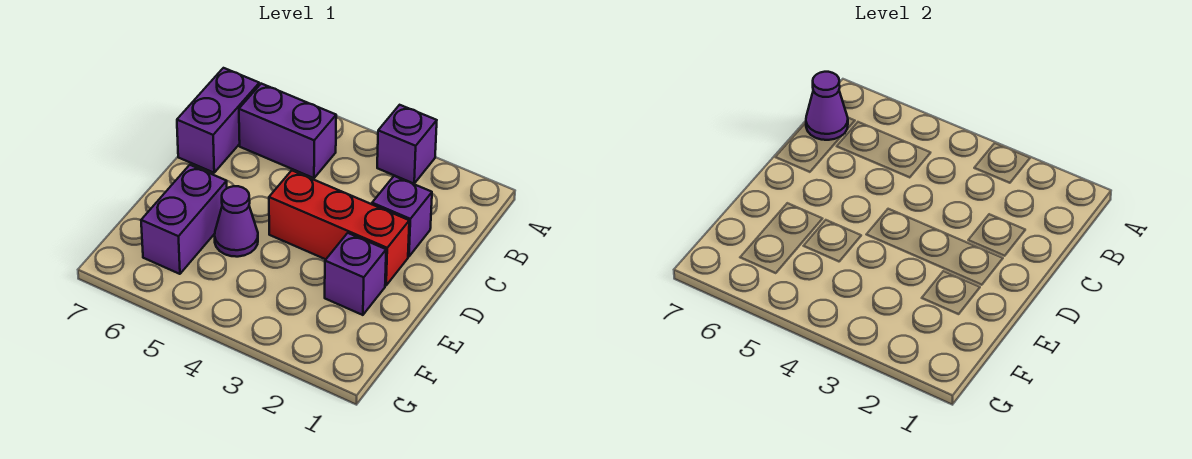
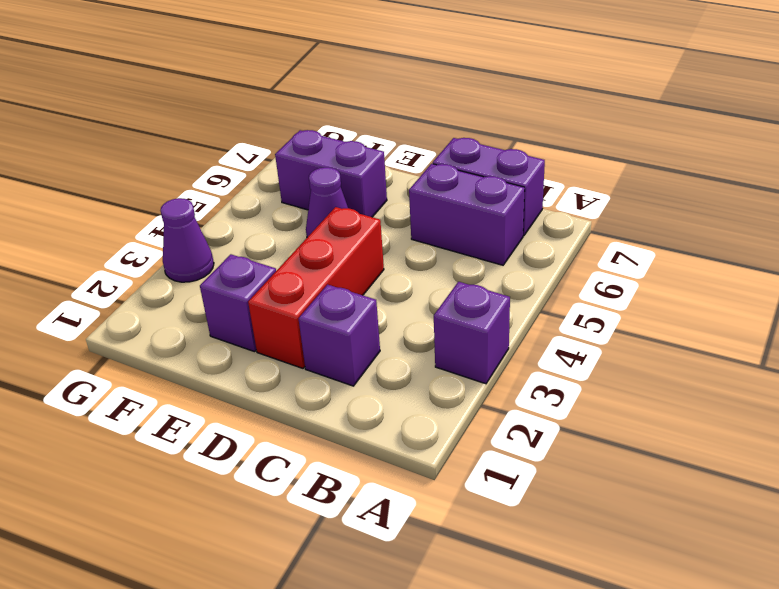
purple 1x2 brick [239,84,336,178] -> purple 1x2 brick turned to [409,164,525,265]
purple 1x1 cone [806,72,848,140] -> purple 1x1 cone moved to [161,198,214,282]

